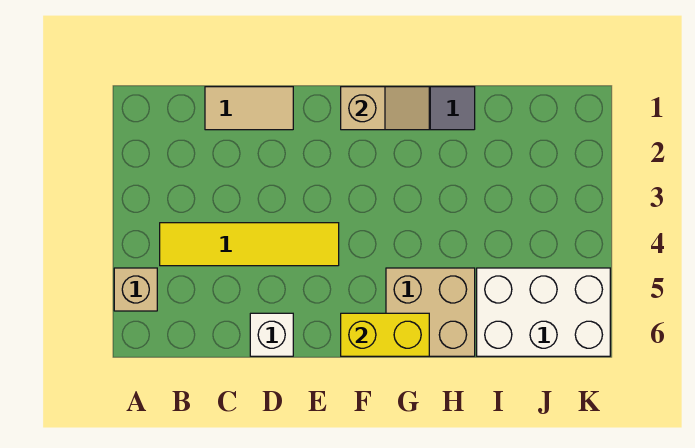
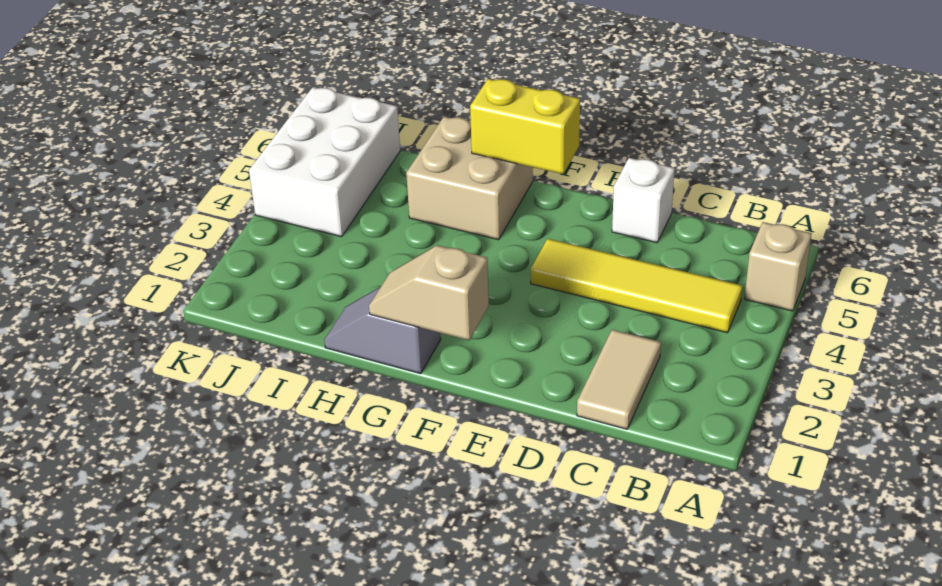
tan 1x2 tile [205,87,293,130] -> tan 1x2 tile turned to [577,330,661,429]
white 2x3 brick [477,268,610,356] -> white 2x3 brick turned to [249,87,400,237]

